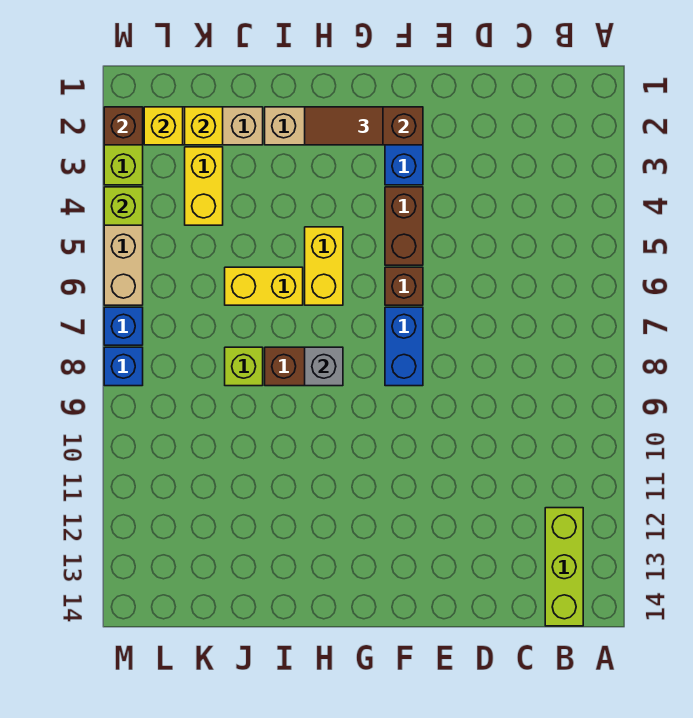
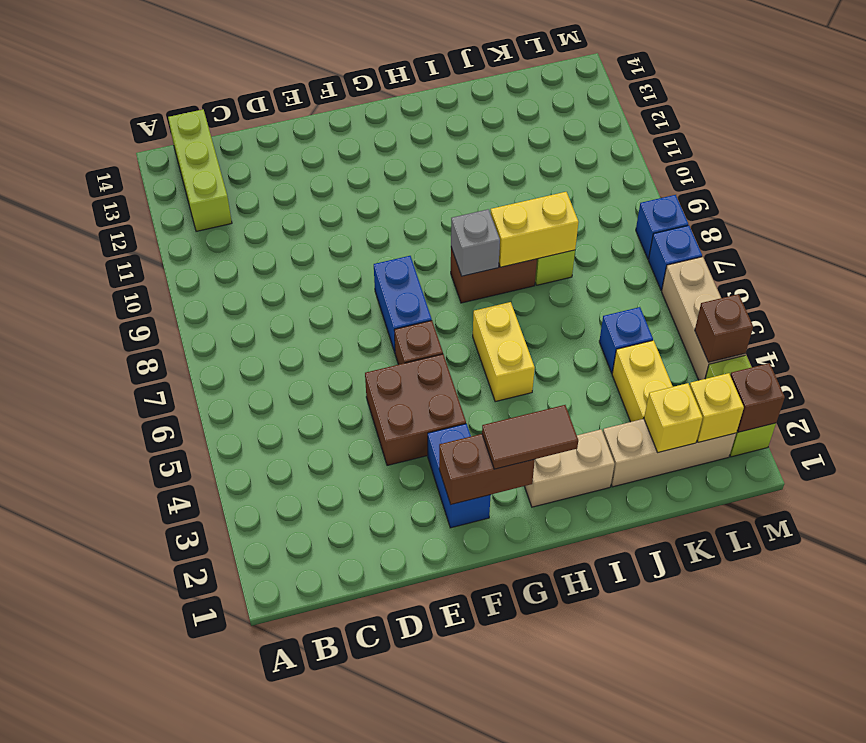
brown 1x2 brick [385,187,423,265] -> brown 2x2 brick [365,354,466,466]
yellow 1x2 brick [225,267,303,305] -> yellow 1x2 brick moved to [490,192,579,267]
none -> blue 1x1 brick [599,307,653,373]
lime 1x1 brick [104,187,143,225] -> brown 1x1 brick [695,294,753,362]

